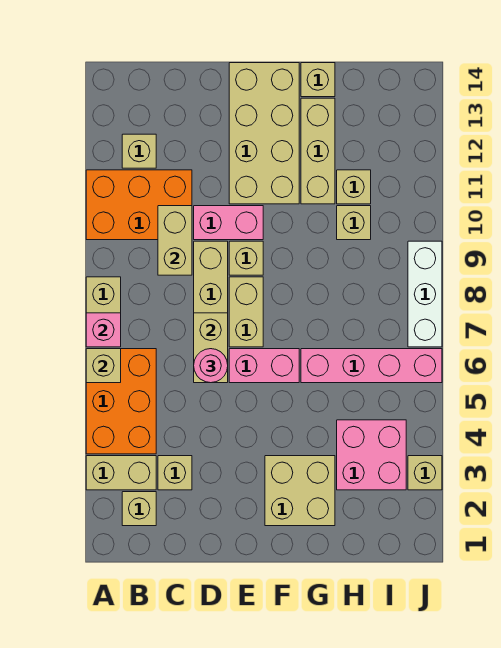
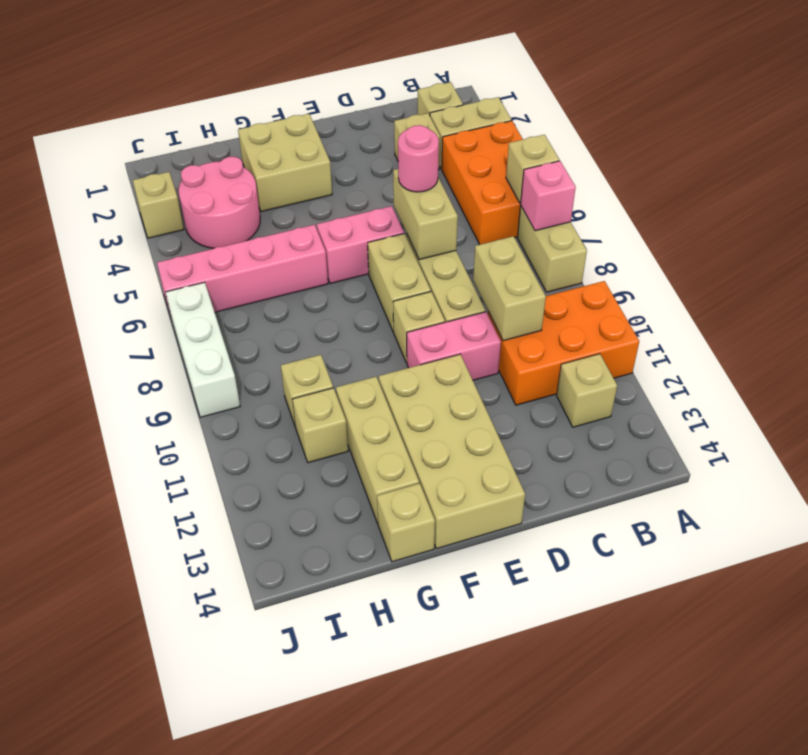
pink 2x2 brick [337,420,406,490] -> pink 2x2 round brick [179,157,260,248]

